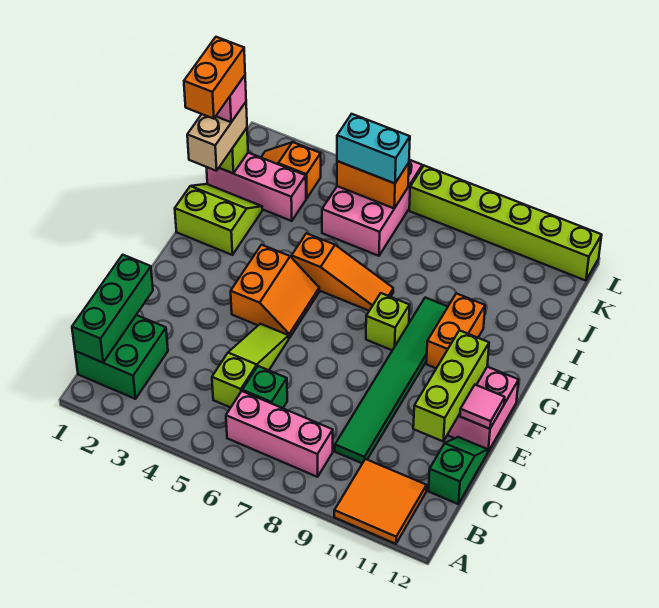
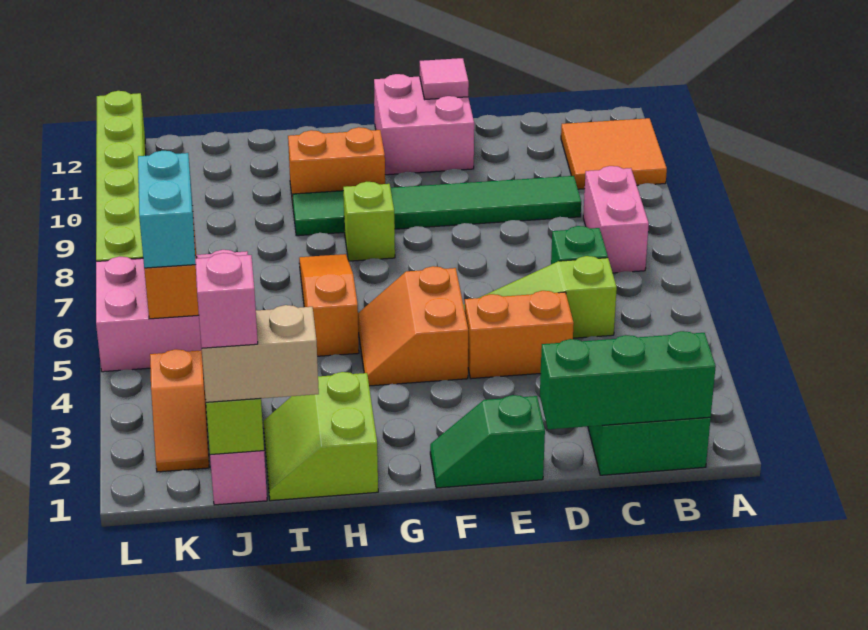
pink 1x3 brick [226,391,333,477] -> pink 1x2 brick [583,166,649,273]
green 1x2 slope [428,437,488,504] -> green 1x2 slope moved to [430,395,545,488]
lime 1x3 brick [413,330,489,441] -> none
orange 2x2 slope [231,245,319,338] -> orange 2x2 slope turned to [358,266,468,386]
orange 1x2 brick [184,37,245,119] -> orange 1x2 brick moved to [465,291,574,379]

